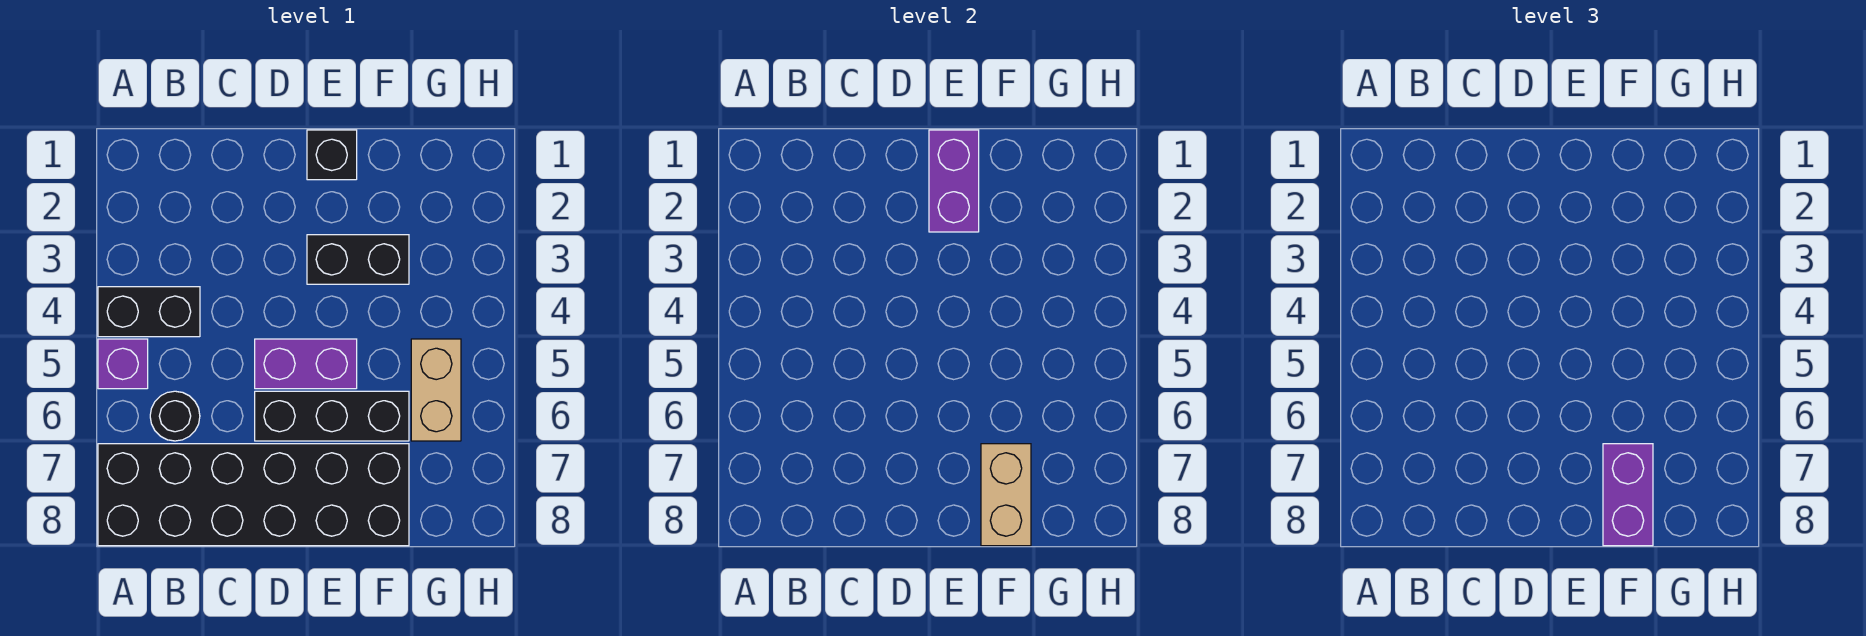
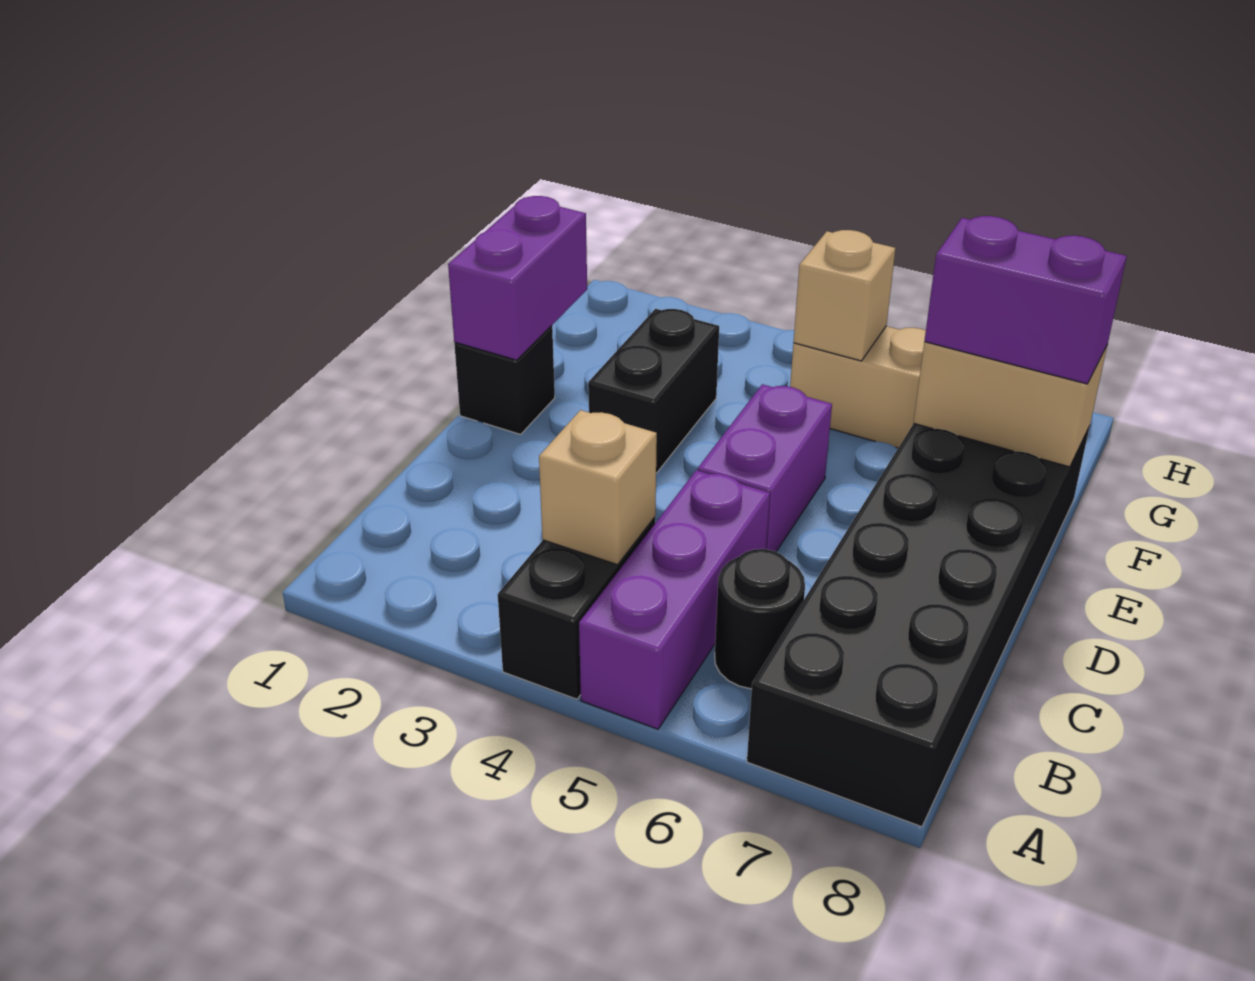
purple 1x1 brick [98,339,148,389] -> purple 1x3 brick [579,470,770,729]
none -> tan 1x1 brick [539,410,657,565]
black 1x3 brick [255,391,409,441] -> none
purple 1x2 brick [929,130,979,232] -> purple 1x2 brick turned to [448,196,587,360]
none -> tan 1x1 brick [794,230,896,361]

